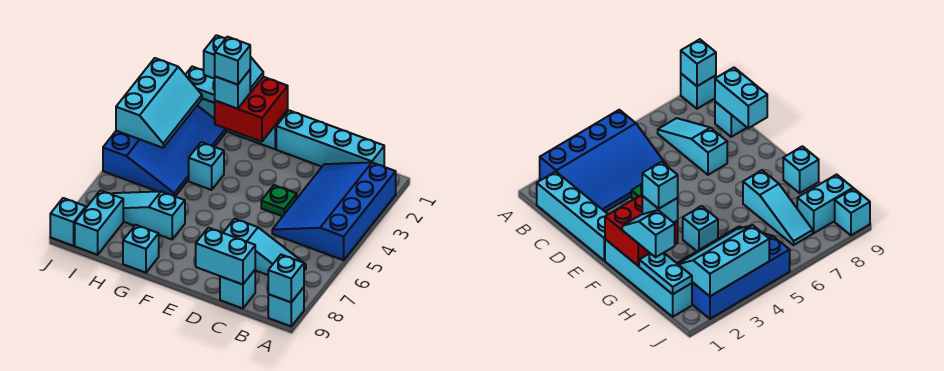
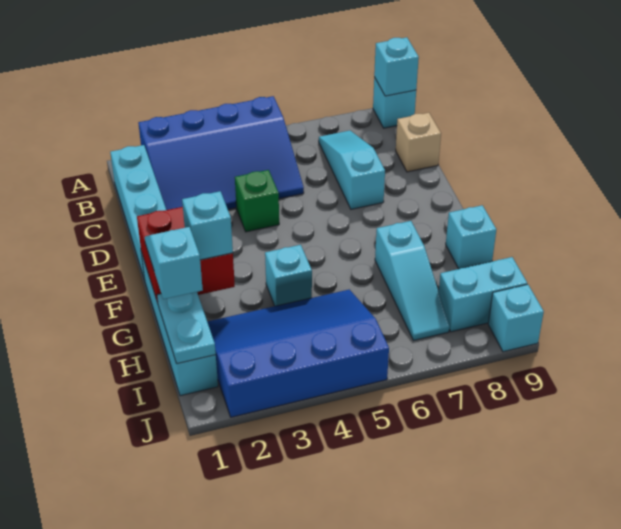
cyan 1x1 brick [220,270,255,309] -> tan 1x1 brick [396,113,441,172]
cyan 1x2 brick [196,228,255,285] -> none
green 1x1 plate [261,185,297,216] -> green 1x1 brick [235,170,279,232]
cyan 1x1 brick [215,37,250,85] -> none
cyan 2x3 slope [116,58,202,148] -> none

